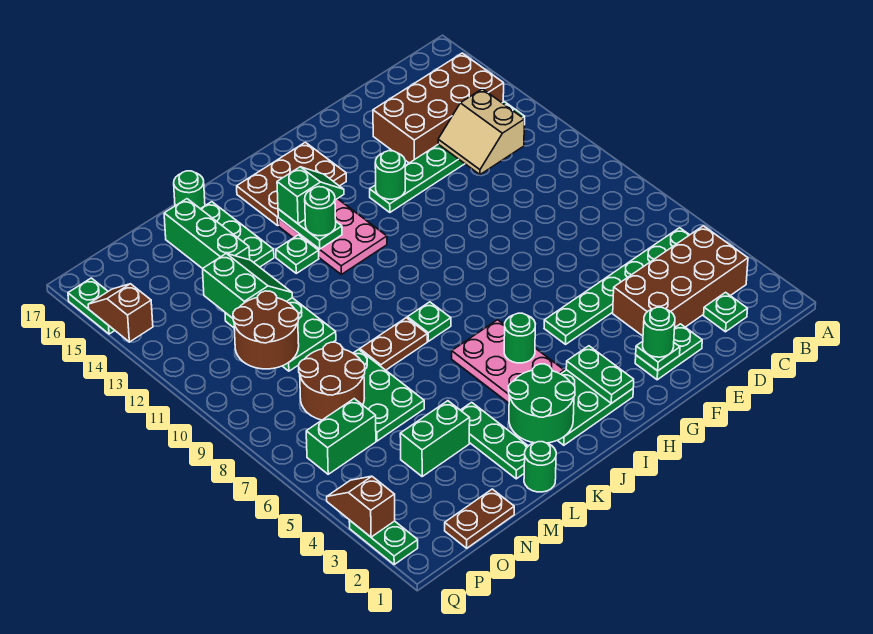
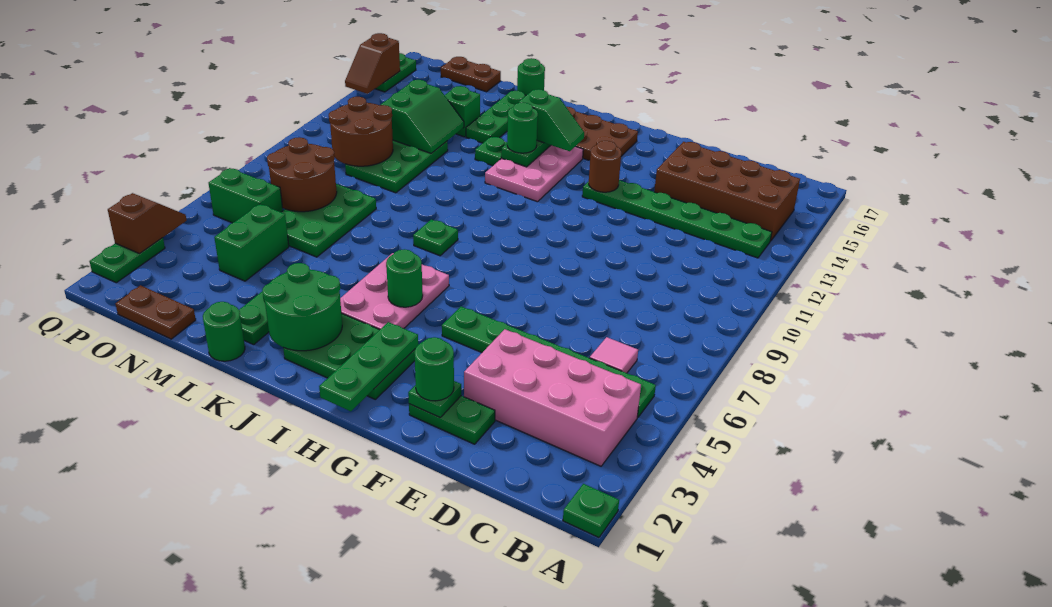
brown 2x4 brick [613,226,748,336] -> pink 2x4 brick [464,329,641,466]
green 1x1 plate [704,292,748,332] -> green 1x1 plate moved to [563,484,619,538]
none -> pink 1x1 tile [590,337,638,373]
tan 2x2 slope [438,89,524,174] -> none
green 1x1 round brick [375,151,405,199] -> brown 1x1 round brick [589,141,621,192]
green 1x2 plate [566,346,634,403] -> green 1x3 plate [319,322,418,411]
brown 1x2 plate [360,318,427,370] -> brown 1x2 plate moved to [441,57,501,92]
green 1x2 brick [400,401,470,476] -> green 1x2 brick turned to [214,204,289,281]
green 1x3 brick [164,199,250,269] -> green 1x1 brick [445,86,480,137]
brown 1x2 slope [88,284,153,342] -> brown 1x2 slope turned to [345,33,400,94]

